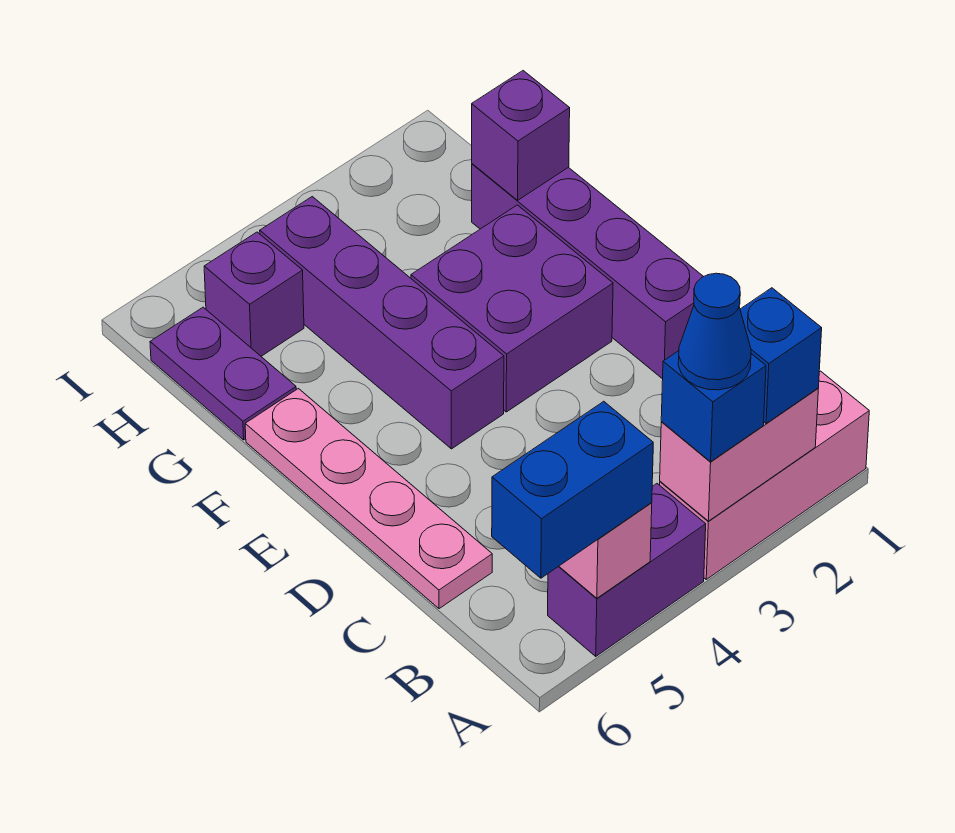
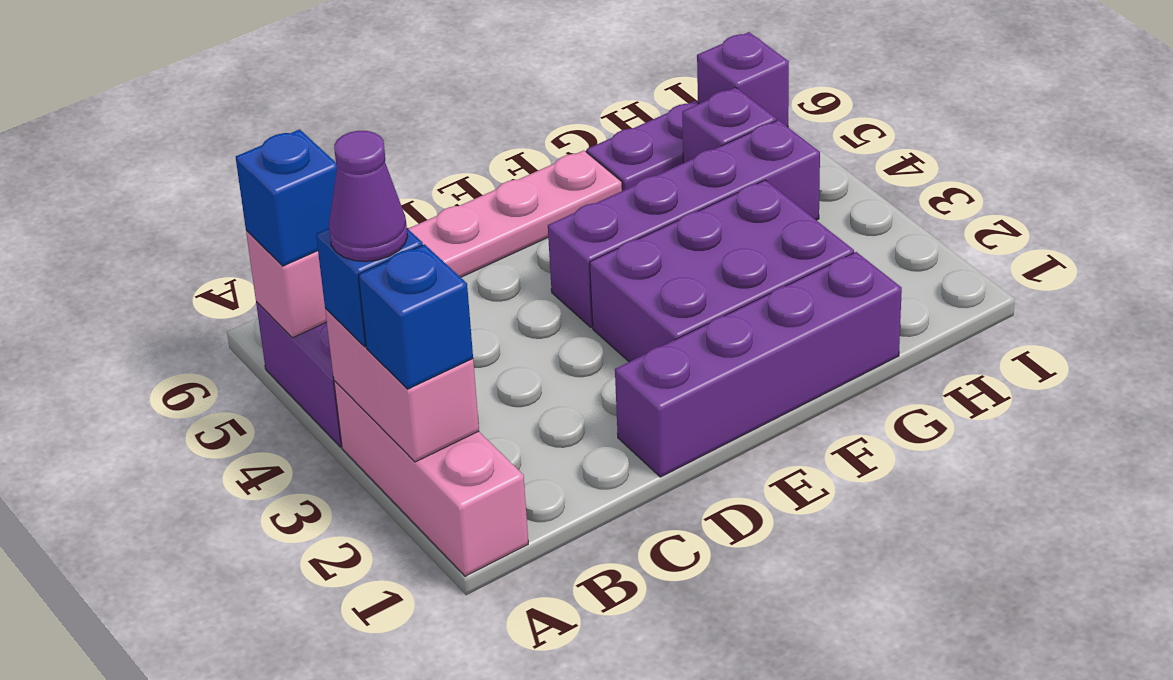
blue 1x1 cone [678,273,751,390] -> purple 1x1 cone [329,131,408,261]
blue 1x2 brick [492,401,653,578] -> blue 1x1 brick [236,129,337,266]
purple 2x2 brick [411,205,613,412] -> purple 2x3 brick [590,180,854,362]
purple 1x1 brick [472,71,570,200] -> purple 1x1 brick moved to [697,32,789,127]

